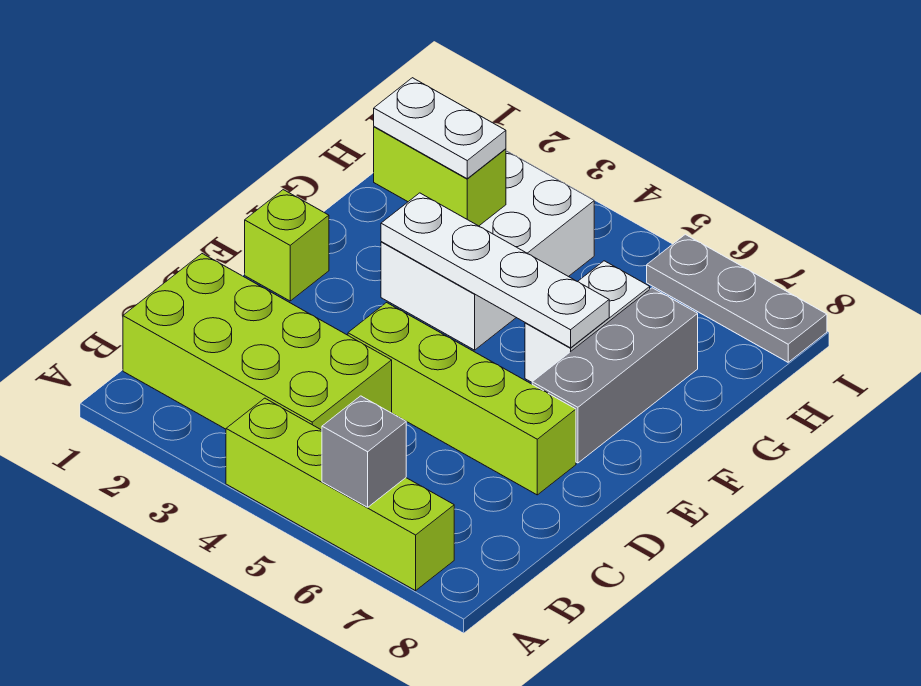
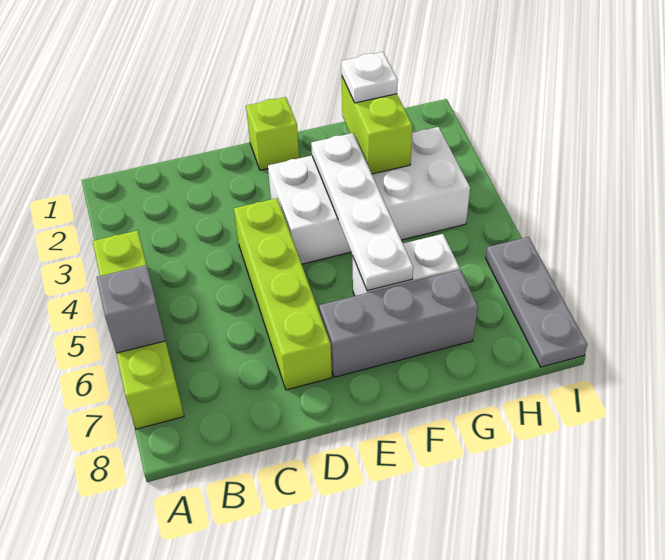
lime 2x4 brick [123,254,392,430] -> none
white 2x3 brick [381,151,594,350] -> white 2x4 brick [268,127,470,264]
white 1x2 plate [374,78,506,178] -> white 1x1 plate [341,52,398,103]

